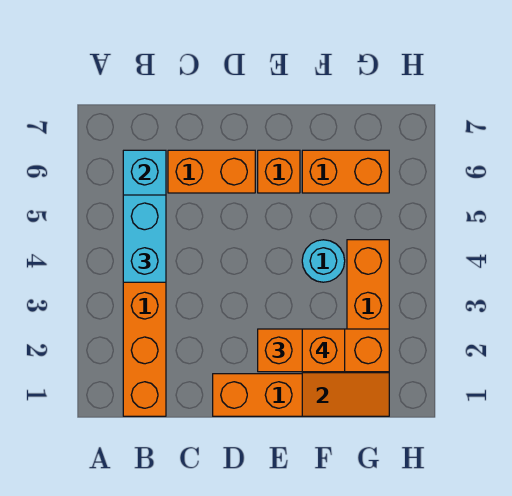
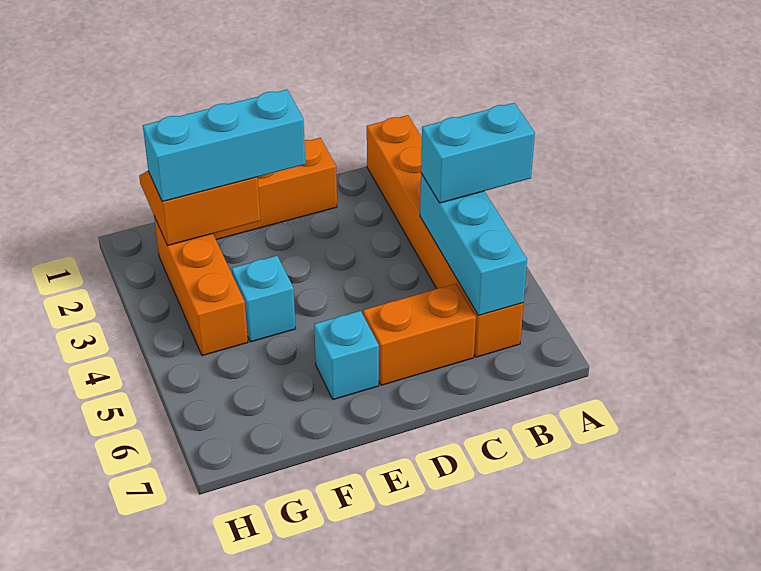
cyan 1x2 brick [123,195,166,282] -> cyan 1x2 brick turned to [421,103,535,203]
orange 1x3 brick [258,329,389,372] -> cyan 1x3 brick [143,90,305,202]
orange 1x1 brick [258,150,300,193] -> cyan 1x1 brick [314,311,379,400]
orange 1x1 brick [302,329,345,372] -> none
cyan 1x1 round brick [302,240,345,282] -> cyan 1x1 brick [232,256,296,342]
orange 1x2 brick [302,150,389,193] -> none

